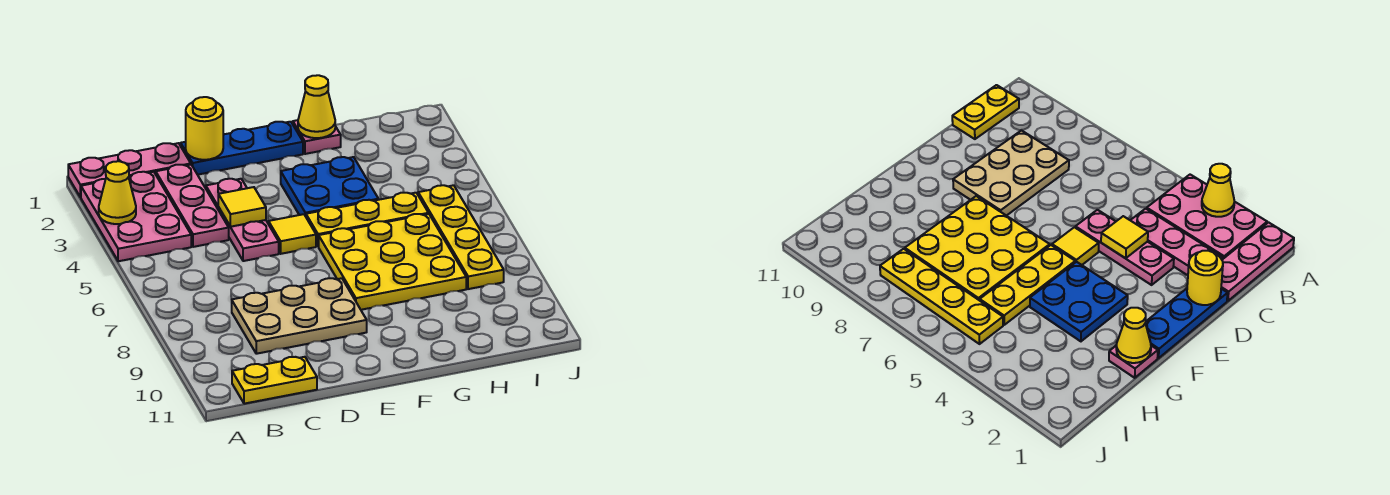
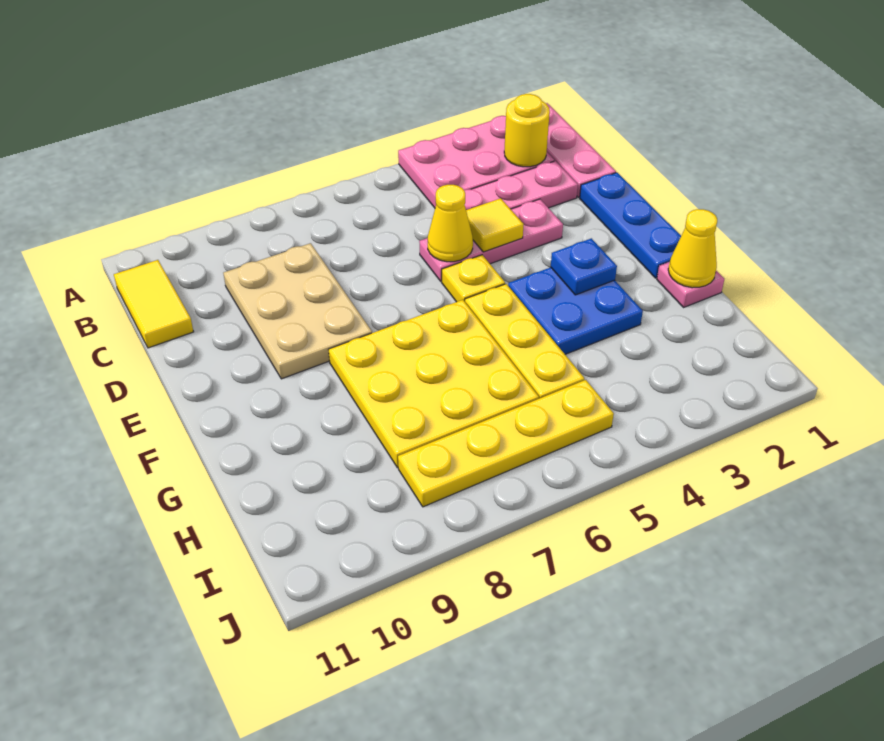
yellow 1x1 cone [99,161,136,224] -> yellow 1x1 cone moved to [428,185,473,262]
yellow 1x2 plate [232,357,317,404] -> yellow 1x2 tile [114,260,194,348]
yellow 1x1 round brick [186,97,223,160] -> yellow 1x1 round brick moved to [504,94,550,167]
yellow 1x1 tile [269,214,316,254] -> yellow 1x1 plate [442,255,505,302]
none -> blue 1x1 plate [551,238,617,295]

